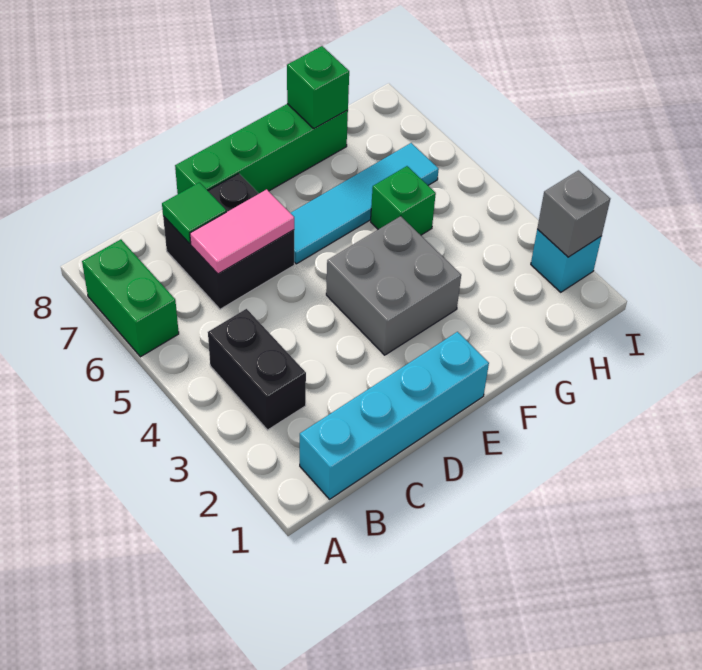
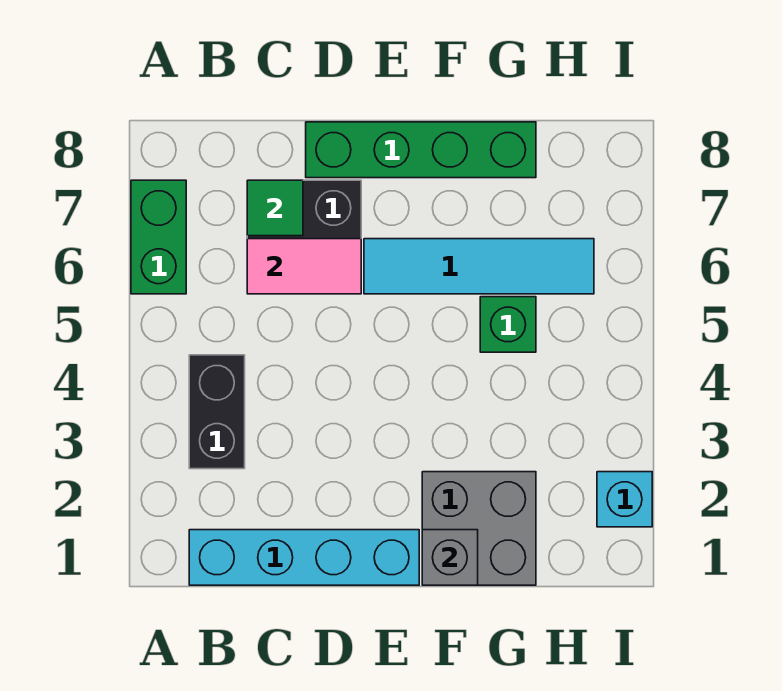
grey 2x2 brick [326,216,461,355] -> grey 2x2 brick moved to [422,472,536,585]
green 1x1 brick [287,46,349,129] -> none
grey 1x1 brick [537,170,610,257] -> grey 1x1 brick moved to [422,530,478,585]

